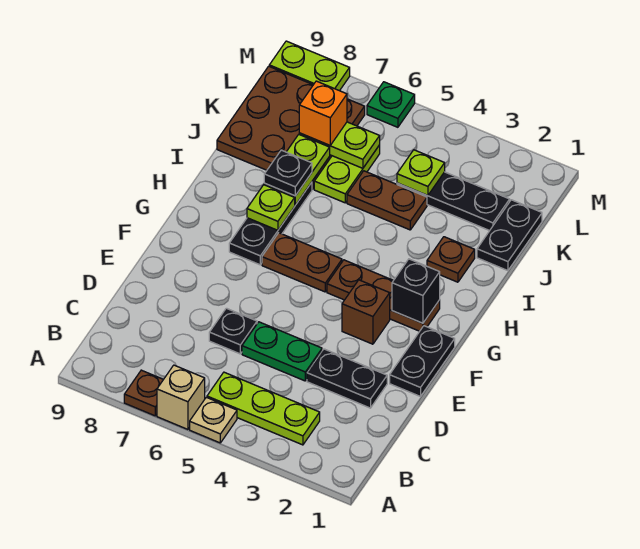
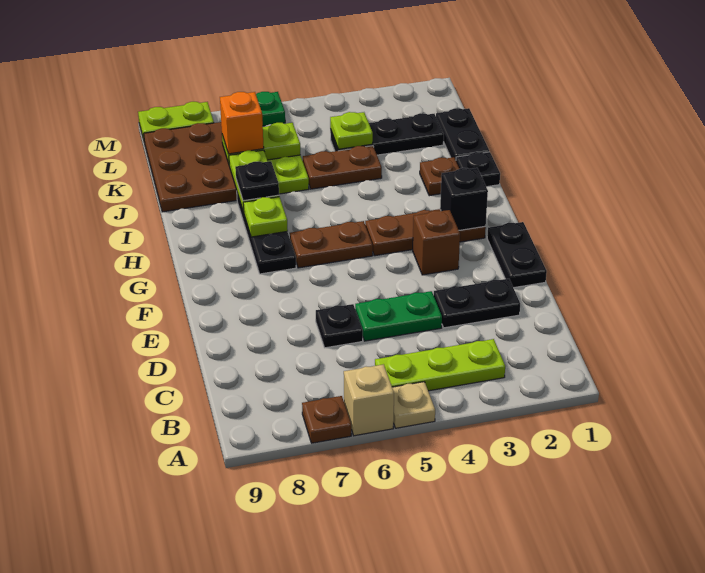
none -> black 1x1 plate [456,152,500,187]

